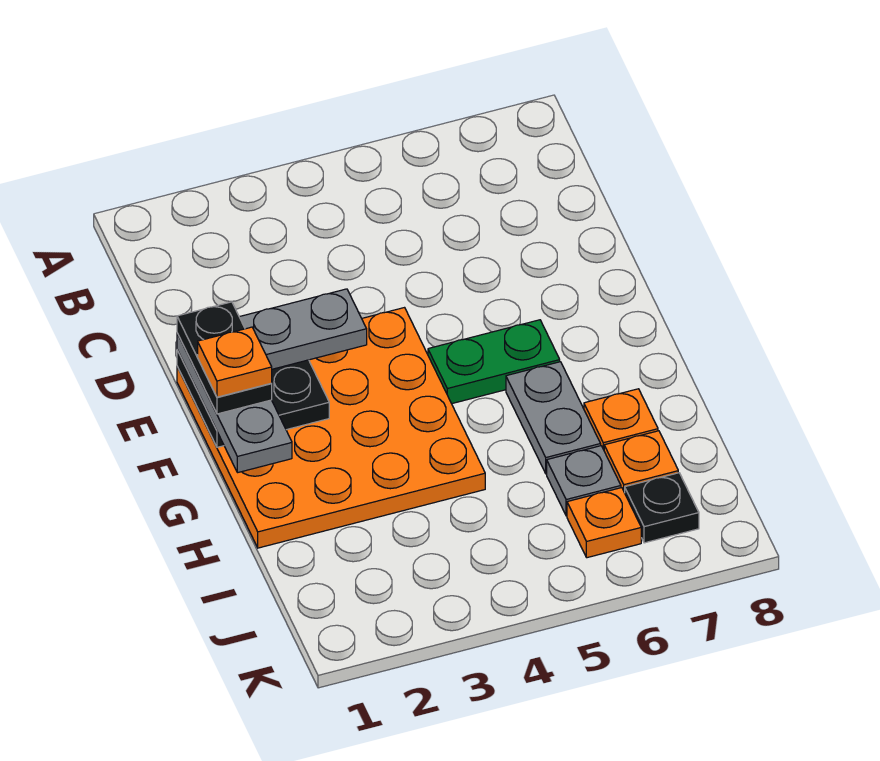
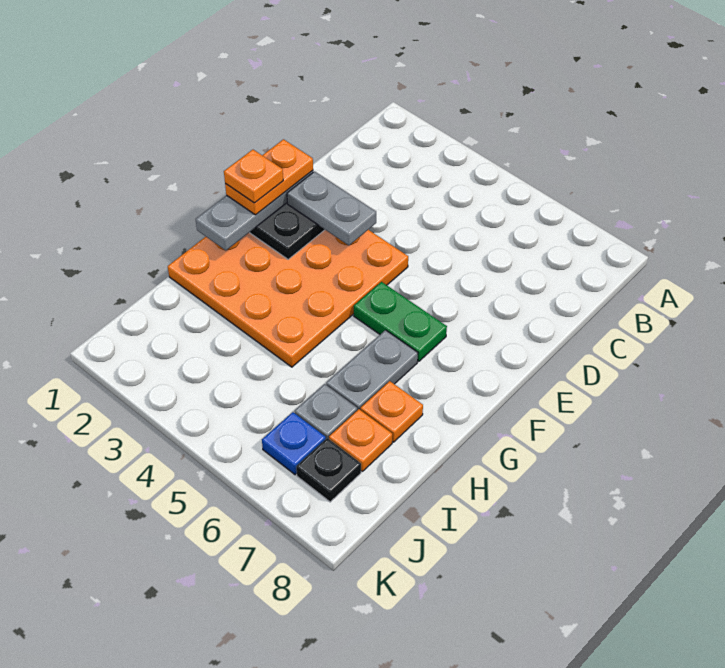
black 1x2 plate [177,302,272,414] -> orange 1x2 plate [225,139,313,215]
orange 1x1 plate [567,488,641,558] -> blue 1x1 plate [262,412,326,475]

